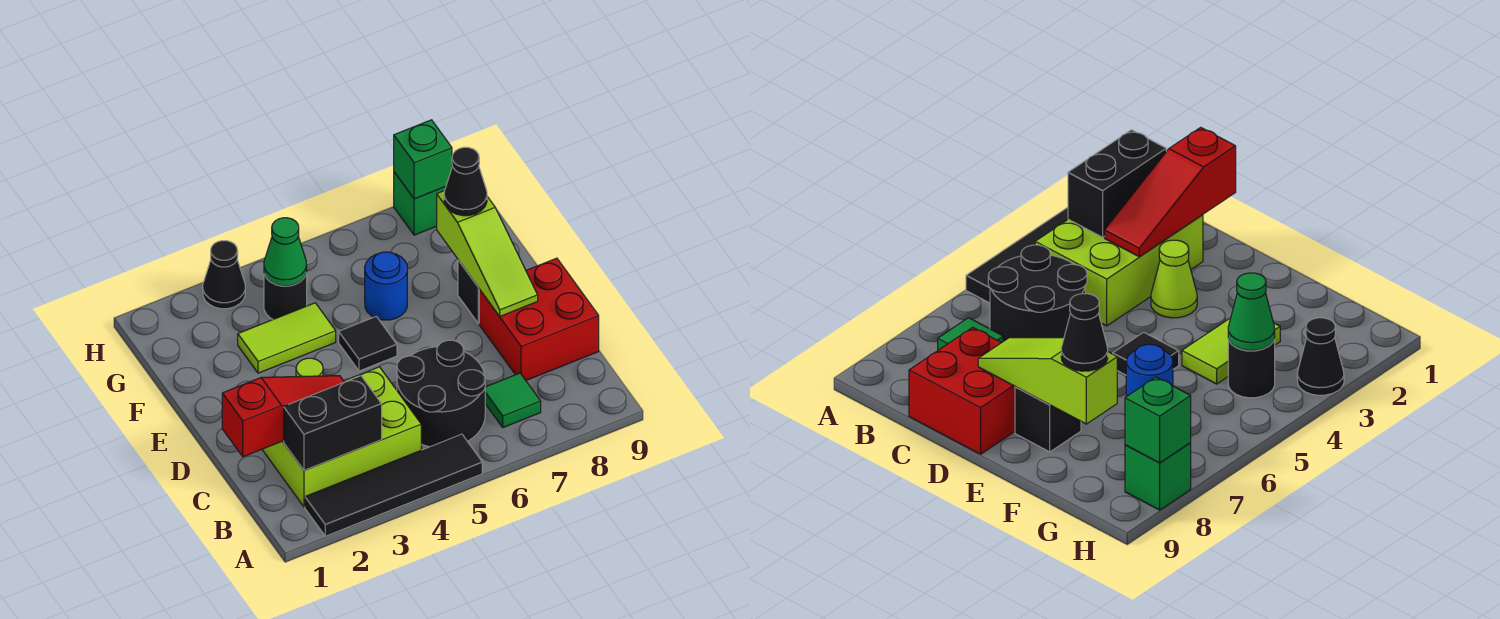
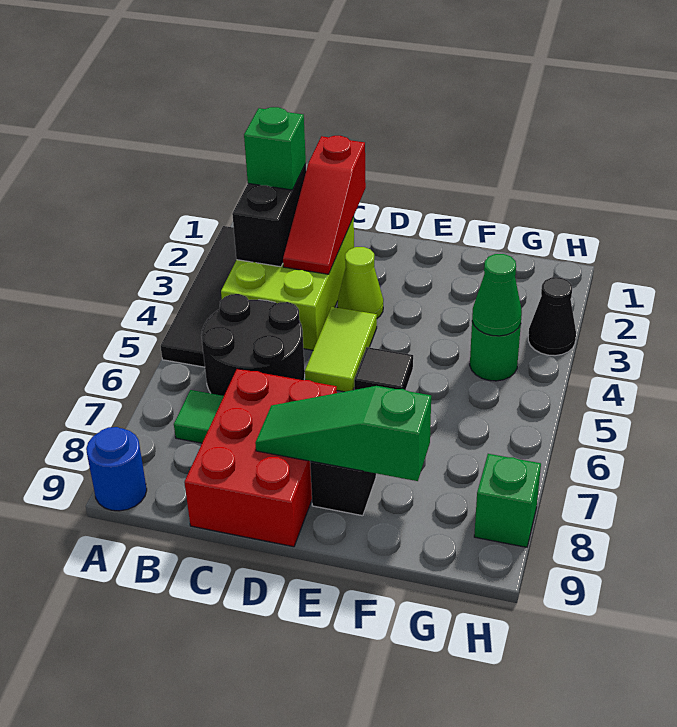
red 2x2 brick [479,258,599,380] -> red 2x3 brick [184,369,337,547]
lime 1x3 slope [437,191,538,316] -> green 1x3 slope [255,386,431,481]
lime 1x2 tile [238,303,336,373] -> lime 1x2 tile moved to [305,307,377,392]
blue 1x1 round brick [365,252,407,320] -> blue 1x1 round brick moved to [86,427,147,511]
black 1x1 cone [444,147,487,216] -> none
black 1x1 round brick [264,273,307,319] -> green 1x1 round brick [470,322,521,381]
green 1x1 brick [394,120,452,199] -> green 1x1 brick moved to [244,107,306,190]

